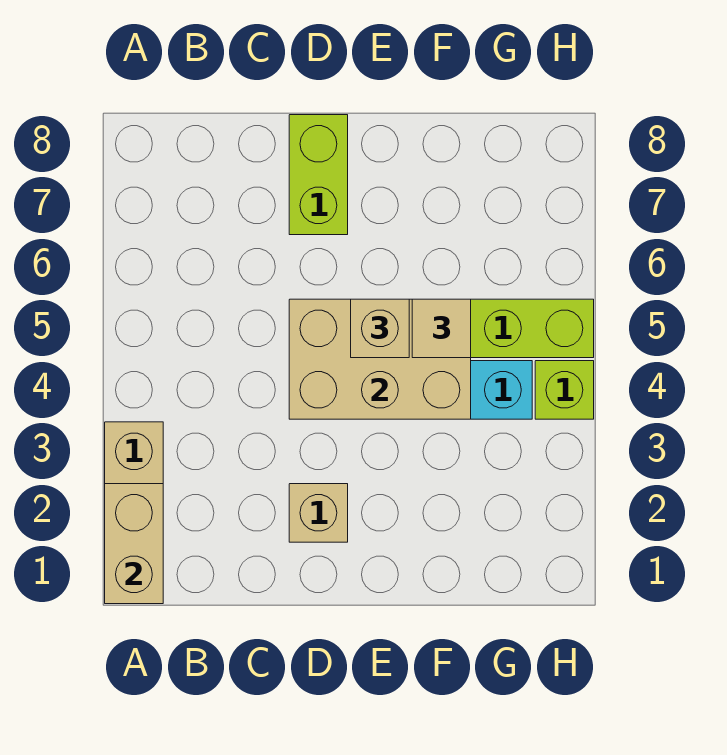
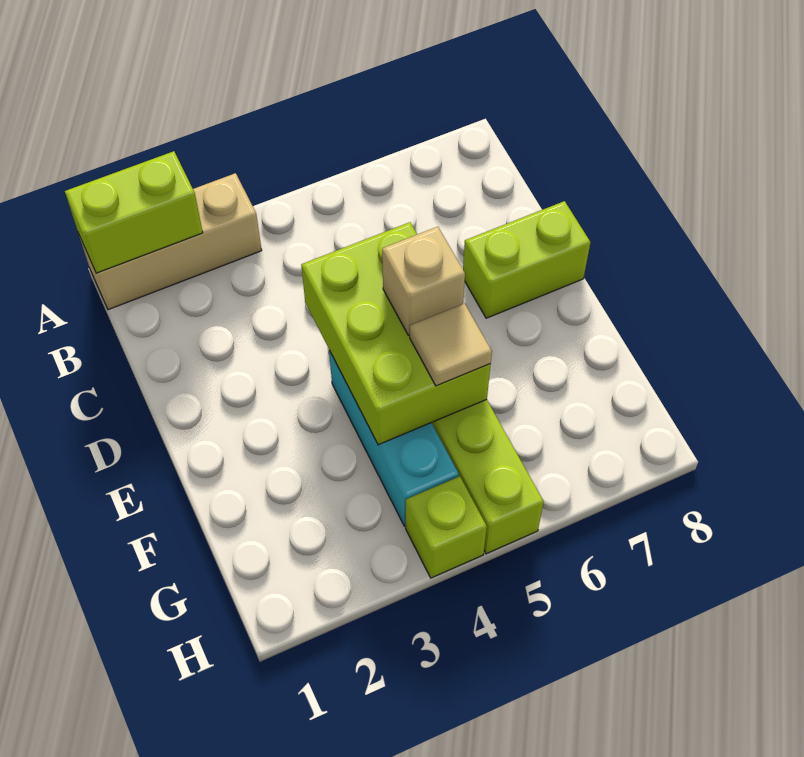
tan 1x2 brick [105,484,163,604] -> lime 1x2 brick [65,151,203,273]
tan 1x1 brick [289,484,348,542] -> none
tan 2x3 brick [289,299,471,419] -> lime 2x3 brick [301,222,491,445]

